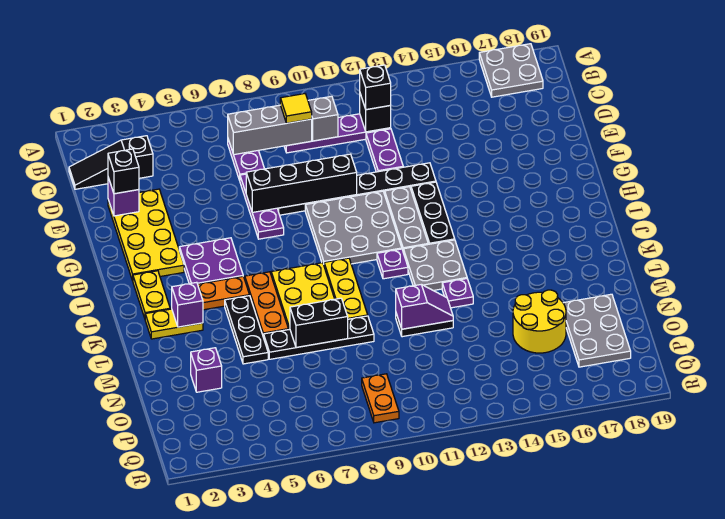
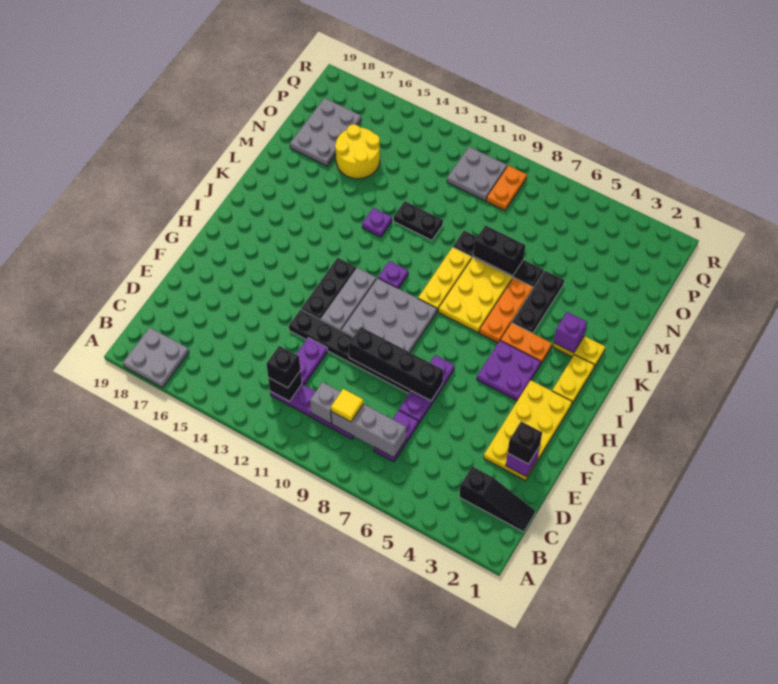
grey 2x2 plate [403,240,467,291] -> grey 2x2 plate moved to [447,147,507,201]
purple 1x2 slope [396,284,453,329] -> none
purple 1x1 brick [191,348,222,392] -> none

